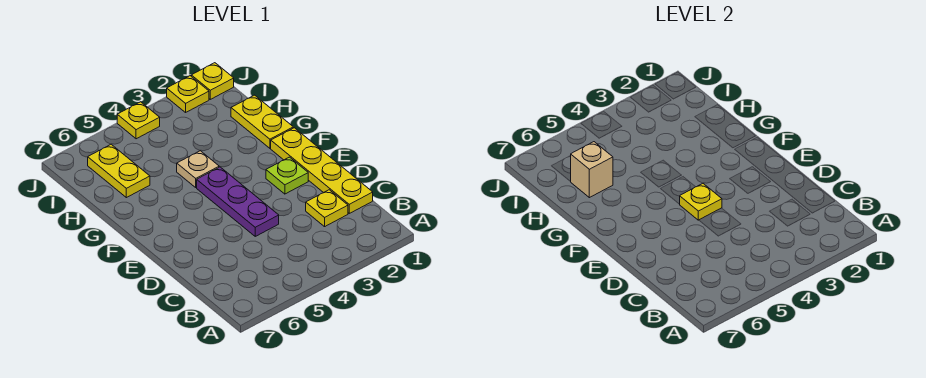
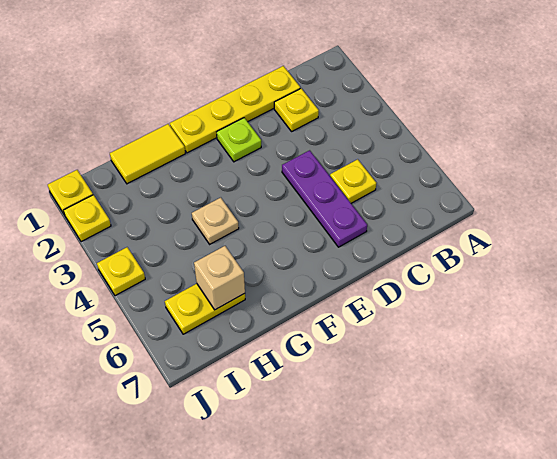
purple 1x3 plate [197,167,279,236] -> purple 1x3 plate turned to [282,150,367,247]
yellow 1x1 plate [680,184,722,220] -> yellow 1x1 plate moved to [330,159,376,203]
yellow 1x2 plate [231,95,293,148] -> yellow 1x2 tile [110,124,185,184]

